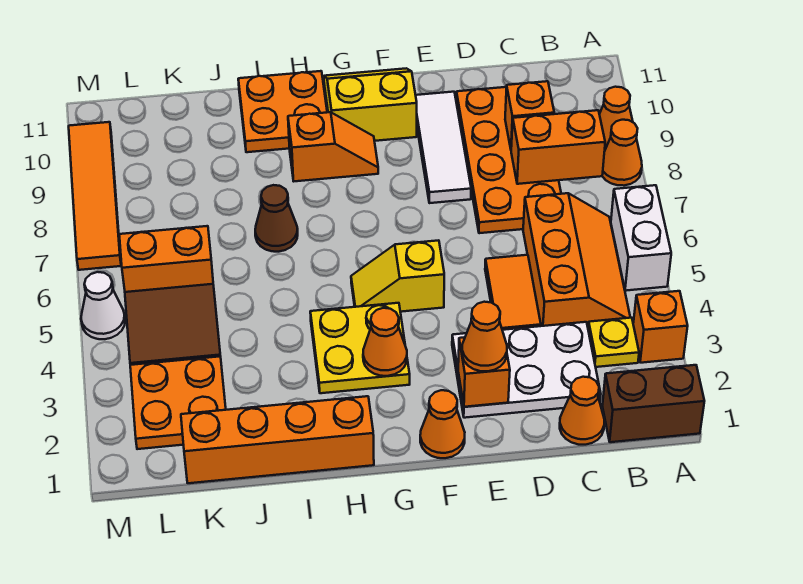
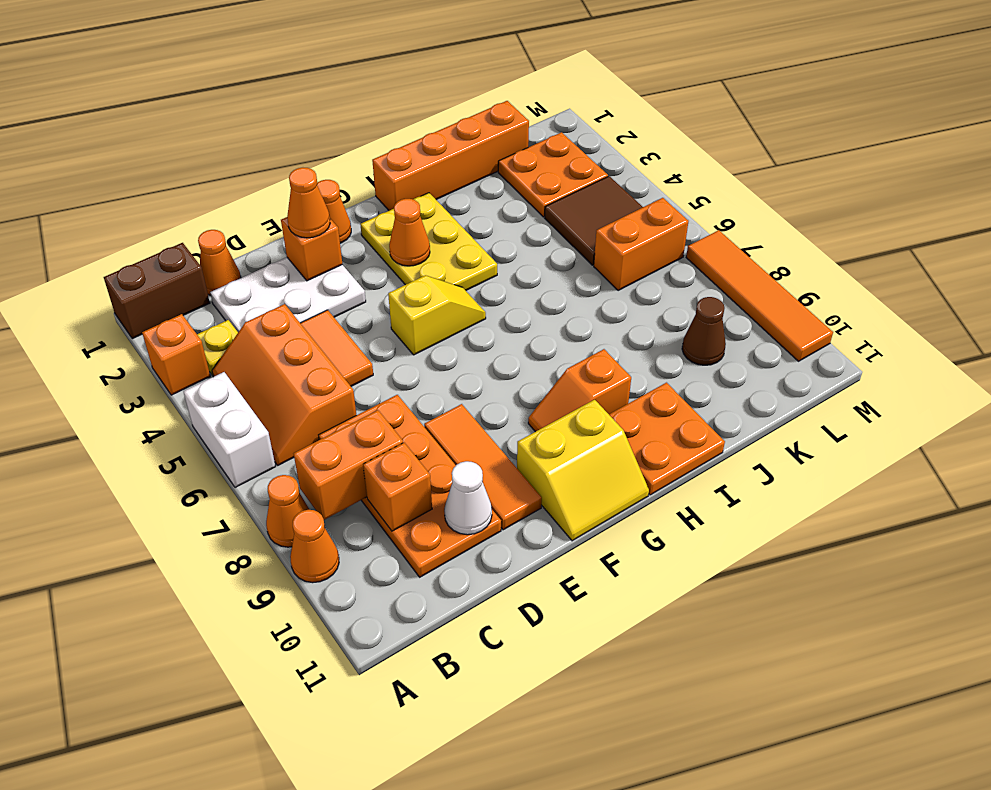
white 1x3 tile [416,92,471,203] -> orange 1x3 tile [424,404,542,530]
yellow 2x2 plate [310,303,410,393] -> yellow 2x3 plate [360,193,497,290]
brown 1x1 cone [255,185,298,252] -> brown 1x1 cone moved to [682,297,726,365]
white 1x1 cone [81,272,125,339] -> white 1x1 cone moved to [444,461,492,535]

